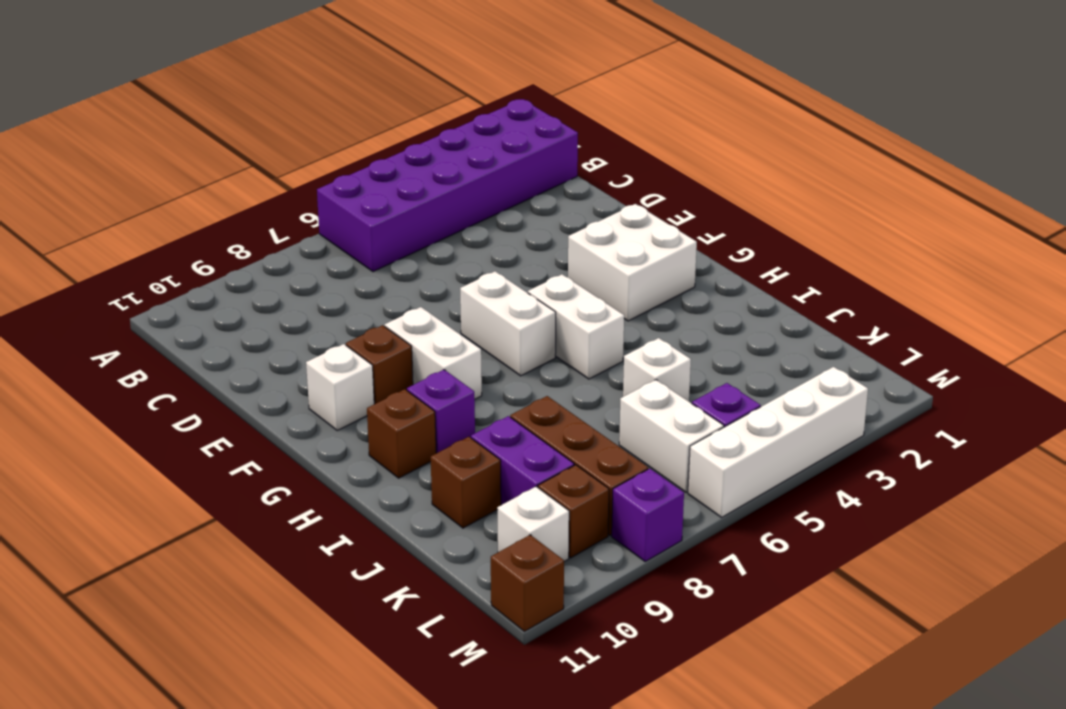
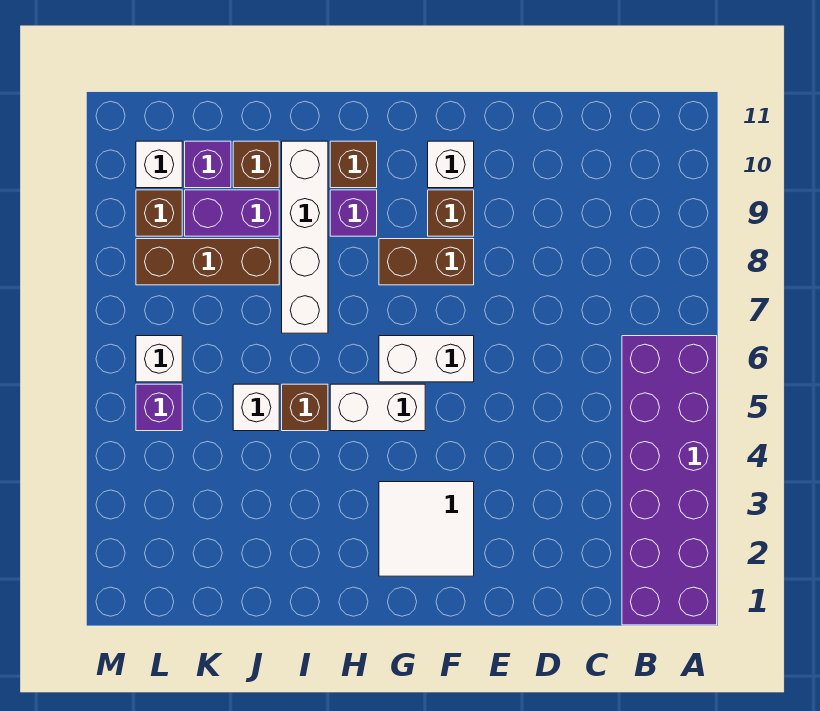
white 2x2 brick [568,204,697,321] -> white 2x2 tile [379,482,474,576]
white 1x2 brick [385,307,482,399] -> brown 1x2 brick [379,239,474,285]
white 1x2 brick [619,380,724,492] -> white 1x1 brick [136,336,182,382]
white 1x4 brick [688,367,868,517] -> white 1x4 brick moved to [282,141,328,333]
purple 1x1 brick [612,469,684,561] -> purple 1x1 brick moved to [185,141,231,188]
brown 1x1 brick [491,535,564,631] -> brown 1x1 brick moved to [282,384,328,431]

